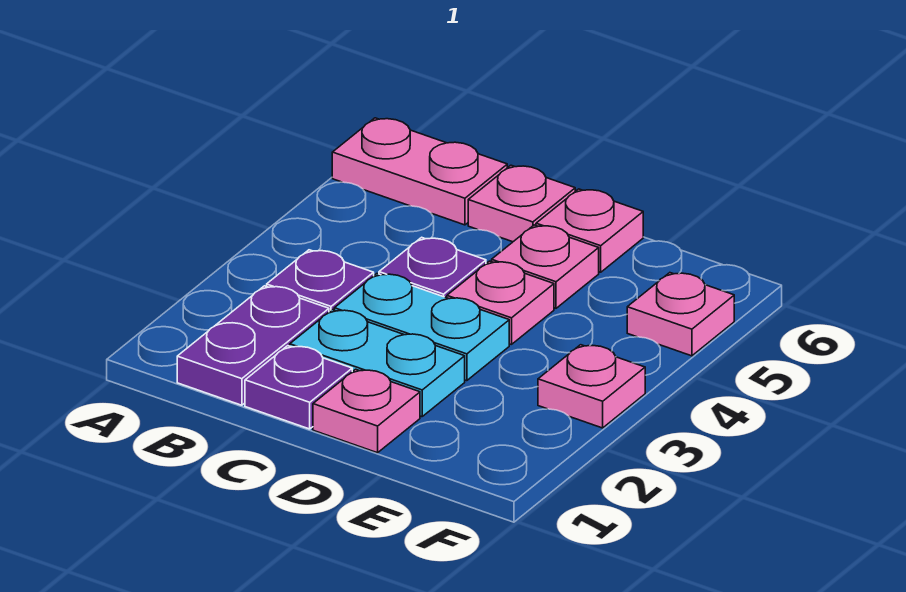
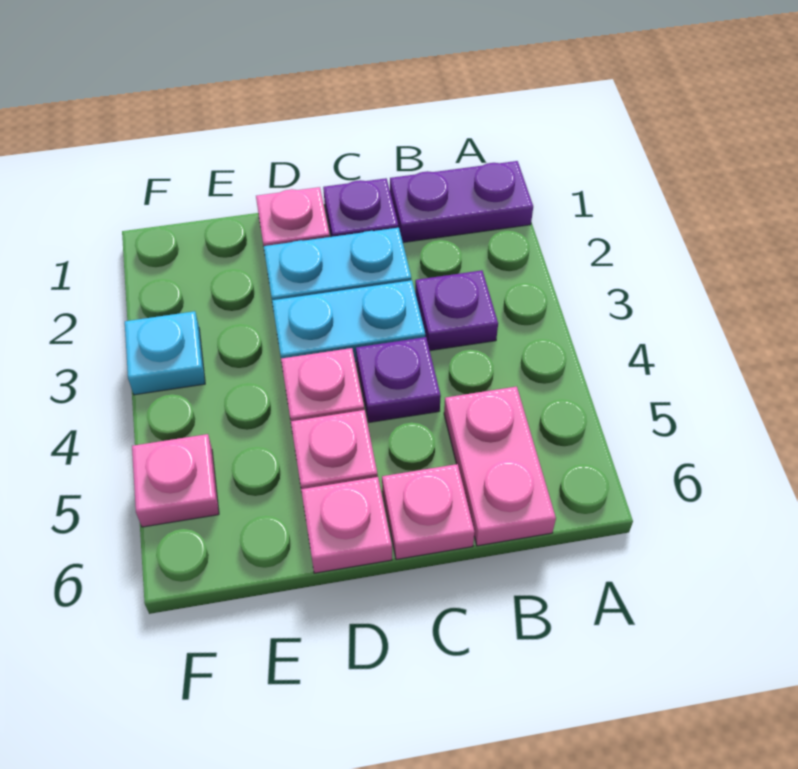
pink 1x2 plate [332,118,507,225] -> pink 1x2 plate turned to [444,387,556,546]
purple 1x2 plate [177,286,329,405] -> purple 1x2 plate turned to [390,161,533,242]
pink 1x1 plate [538,345,645,428] -> cyan 1x1 plate [125,311,205,395]

